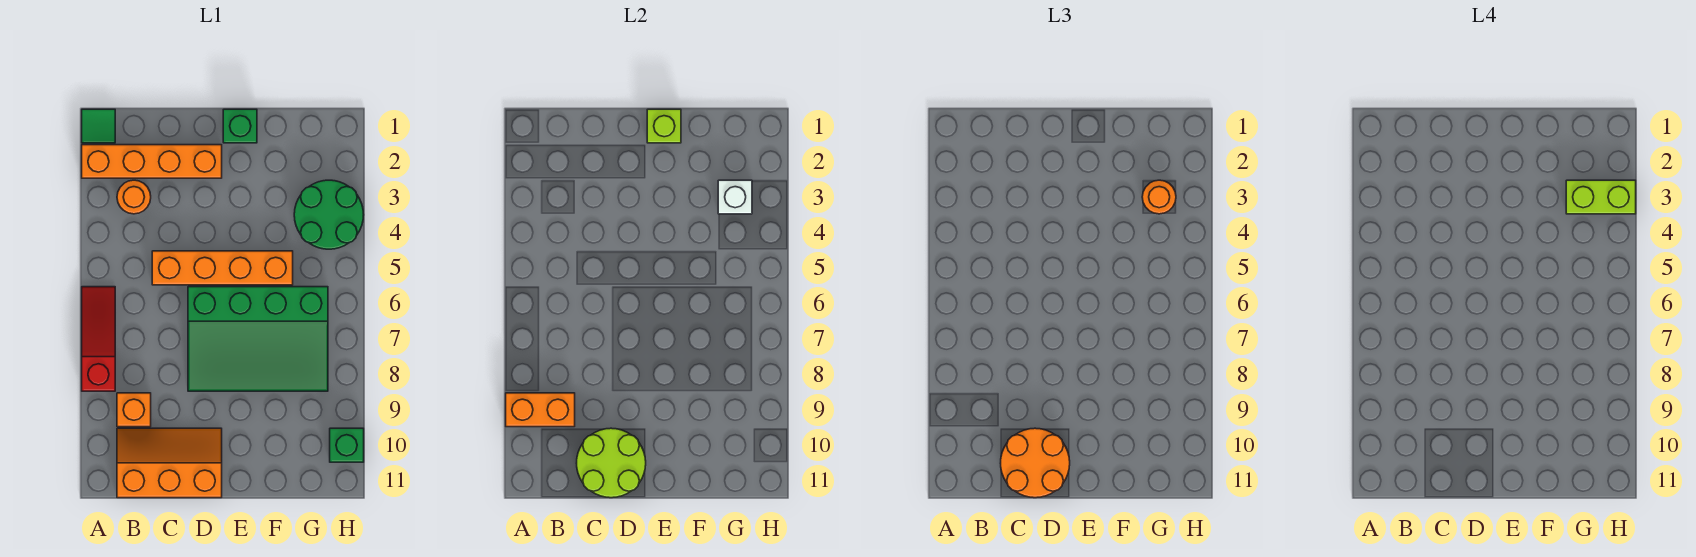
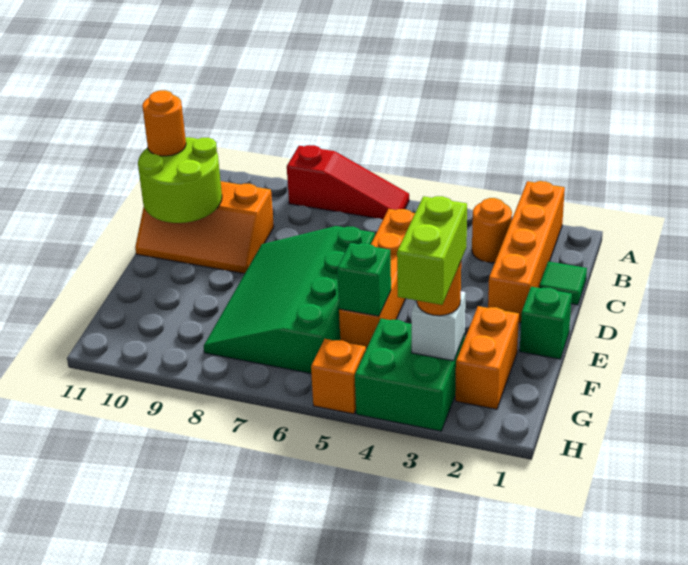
green 1x1 tile [82,109,115,143] -> green 1x1 tile moved to [539,261,587,305]
orange 1x2 brick [506,393,575,427] -> orange 1x2 brick moved to [455,306,519,409]
orange 1x1 brick [117,393,151,427] -> orange 1x1 brick moved to [311,339,366,414]
orange 2x3 slope [117,428,222,498] -> orange 2x3 slope turned to [135,181,274,274]
orange 2x2 round brick [1001,428,1070,498] -> orange 1x1 round brick [142,90,186,156]
lime 1x1 brick [647,109,681,143] -> none
green 2x2 round brick [294,180,364,249] -> green 2x2 brick [355,318,465,431]
green 1x1 brick [330,428,364,462] -> green 1x1 brick moved to [337,243,391,316]

